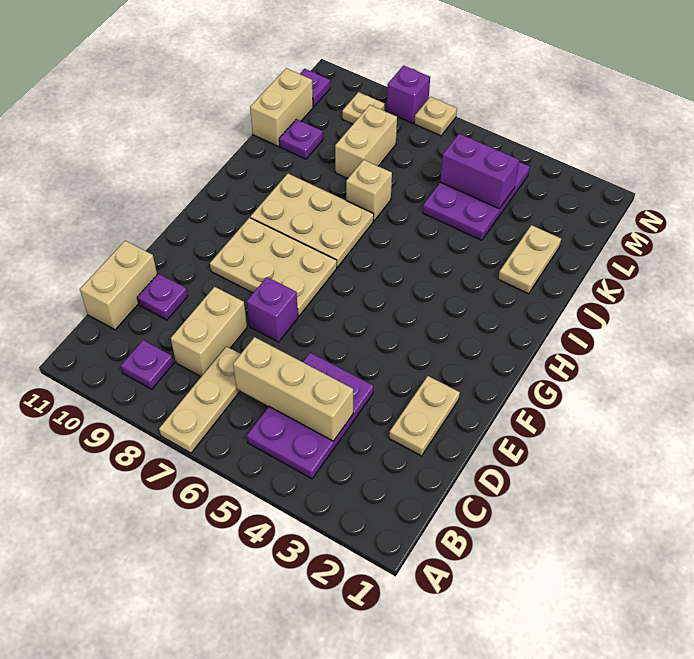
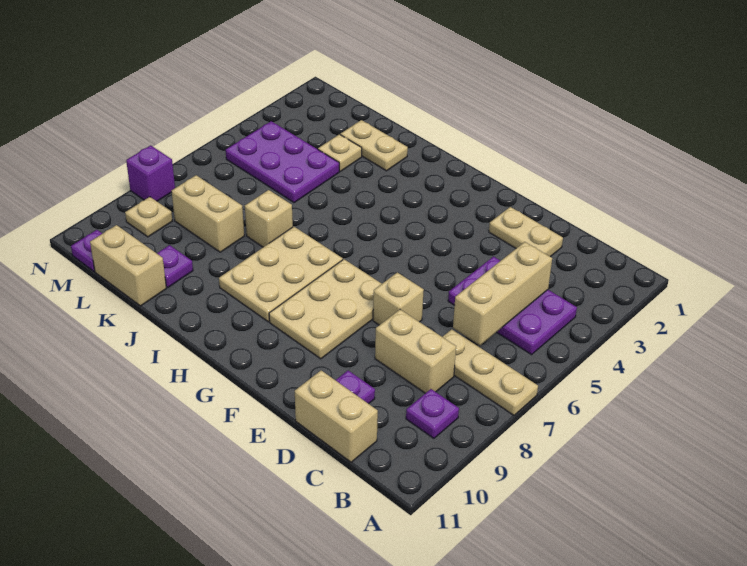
purple 1x1 brick [247,277,298,342] -> tan 1x1 brick [373,272,424,325]
purple 1x2 brick [440,134,519,208] -> none
tan 1x1 plate [414,97,457,136] -> tan 1x1 plate moved to [318,134,362,171]

